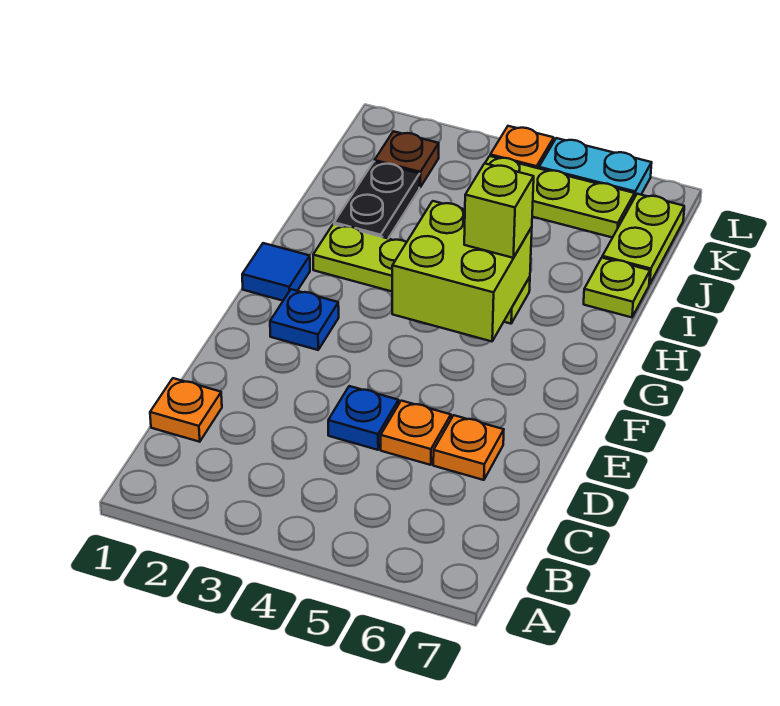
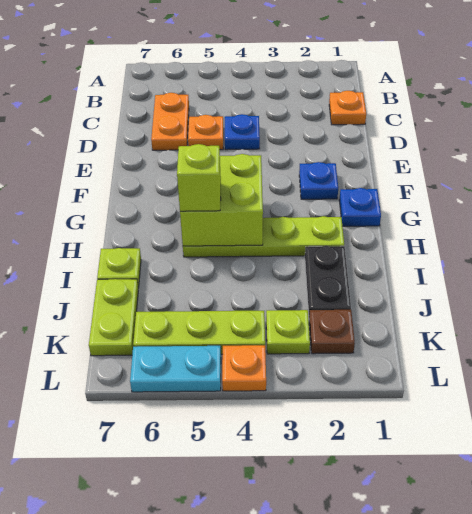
orange 1x1 plate [433,415,504,480] -> orange 1x2 plate [151,93,189,150]
blue 1x1 tile [242,243,310,301] -> blue 1x1 plate [339,188,381,226]
none -> lime 1x1 plate [266,310,310,354]

